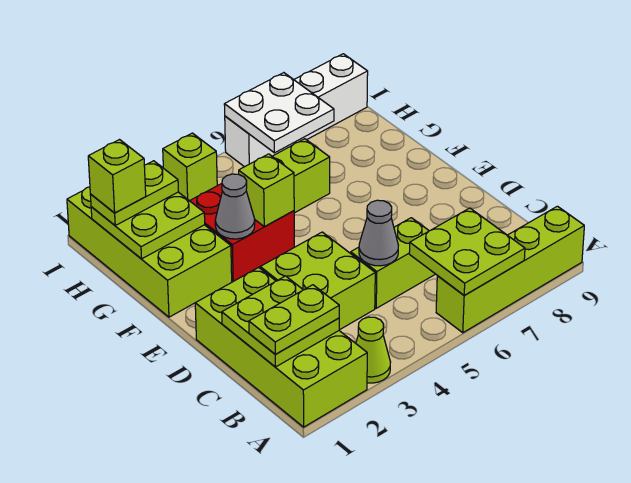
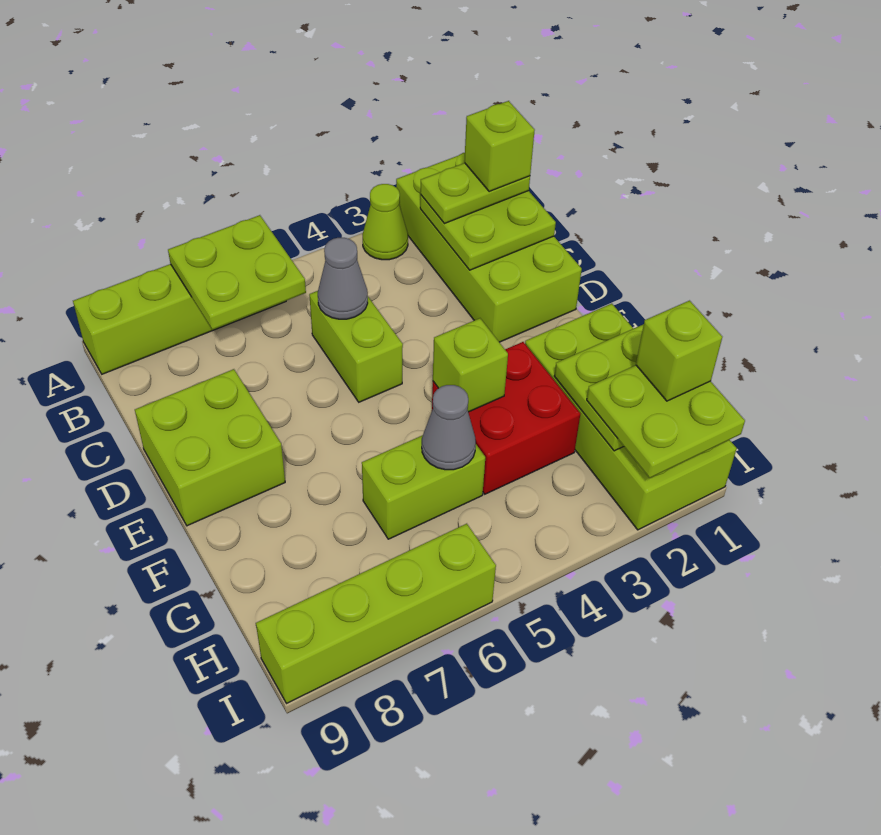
lime 2x2 brick [260,232,375,330] -> lime 2x2 brick moved to [135,369,285,526]
lime 1x2 brick [351,218,435,308] -> lime 1x2 brick turned to [309,291,403,402]
grey 1x1 cone [215,174,255,239] -> grey 1x1 cone moved to [422,385,476,470]
lime 1x2 plate [90,161,178,225] -> lime 2x2 plate [587,365,745,478]
white 2x2 plate [224,73,334,153] -> none
lime 1x1 brick [163,133,217,201] -> lime 1x1 brick moved to [464,101,535,192]
white 1x4 brick [225,54,368,167] -> lime 1x4 brick [256,524,496,703]

